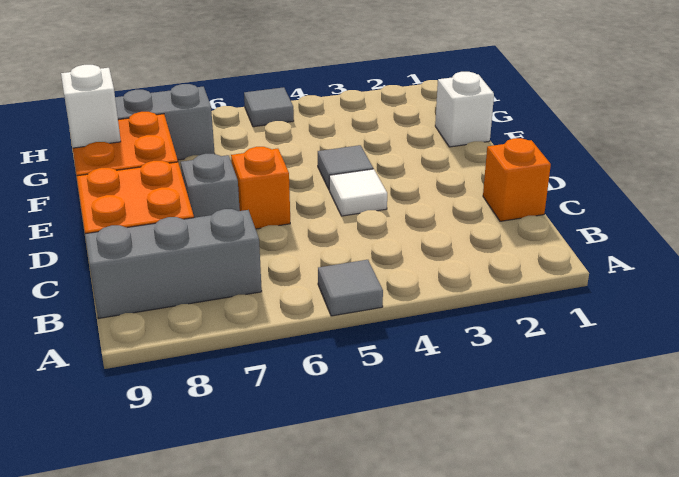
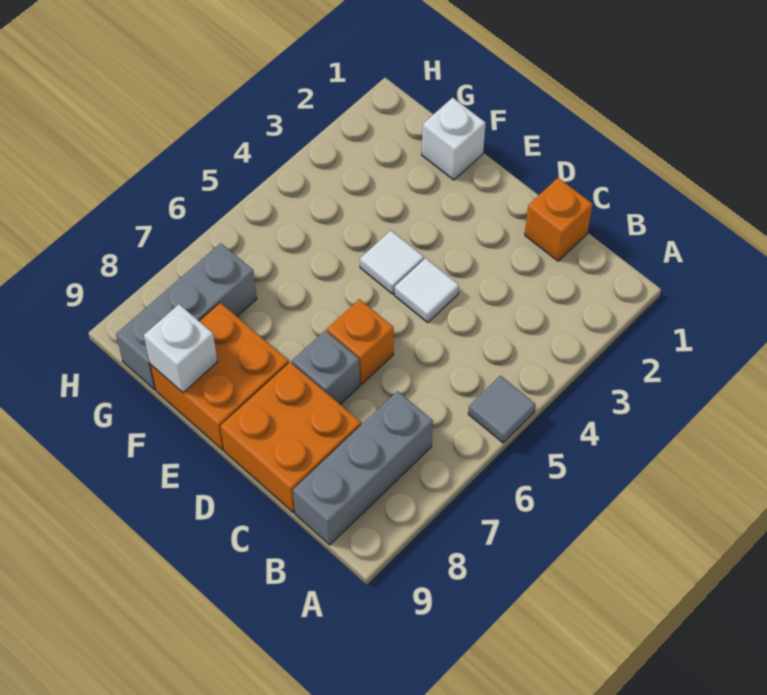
grey 1x1 tile [318,145,373,189] -> white 1x1 tile [360,231,424,294]
grey 1x1 tile [244,87,294,127] -> none

